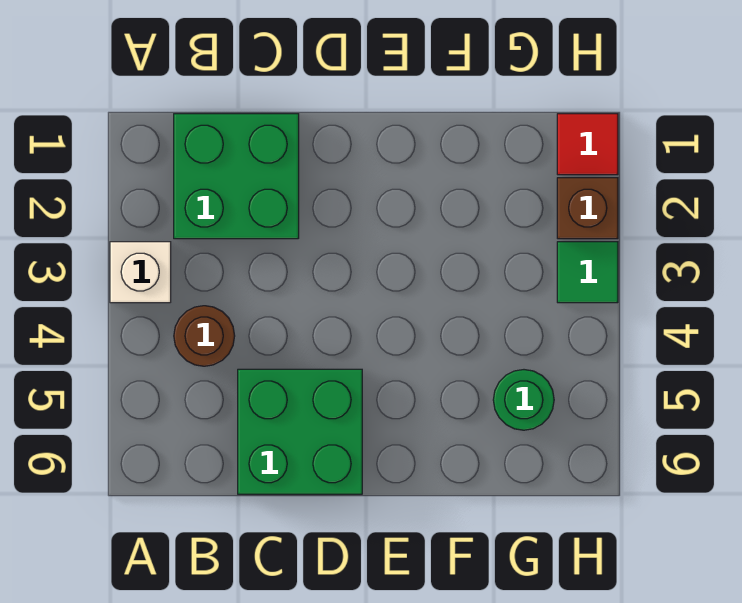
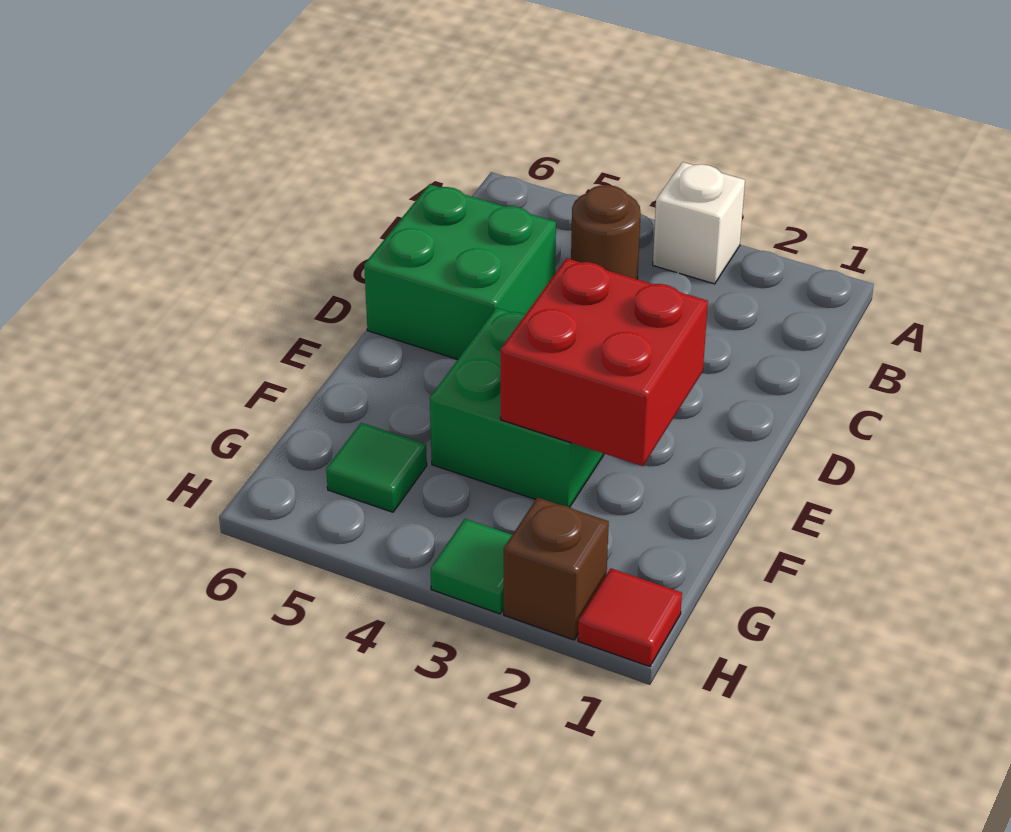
green 2x2 brick [174,114,299,239] -> green 2x2 brick moved to [430,308,604,507]
none -> red 2x2 brick [501,258,708,466]
green 1x1 round brick [493,370,554,430] -> green 1x1 tile [326,423,427,512]

